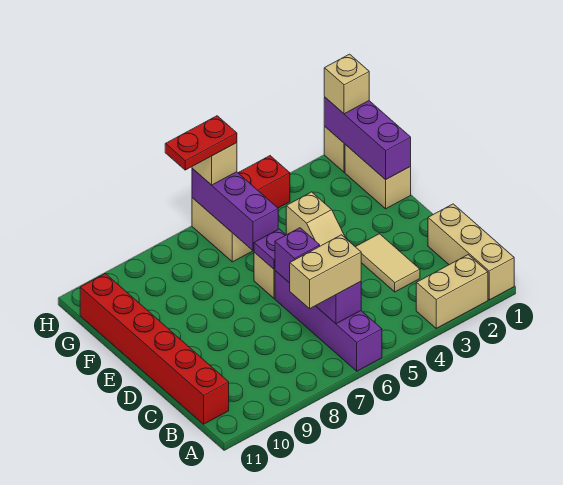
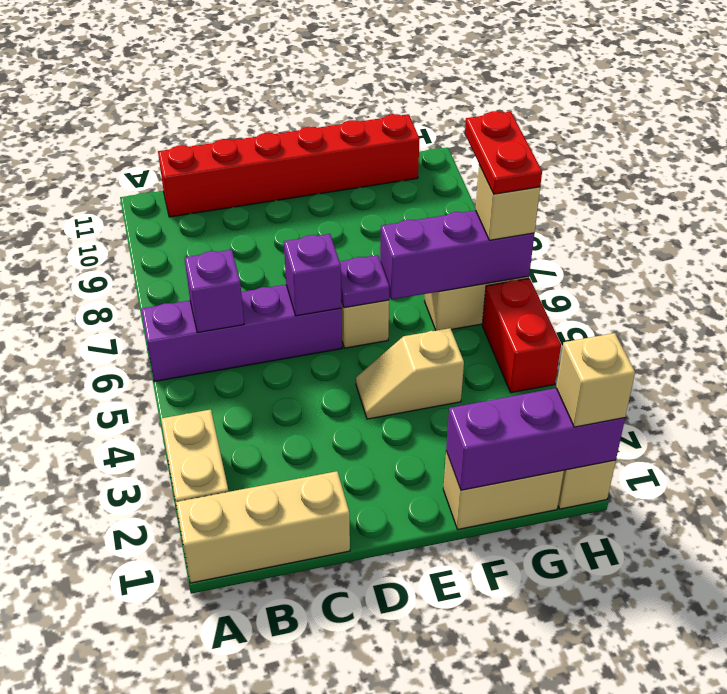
tan 1x2 brick [290,235,361,309] -> none
tan 1x2 tile [356,234,420,292] -> none

